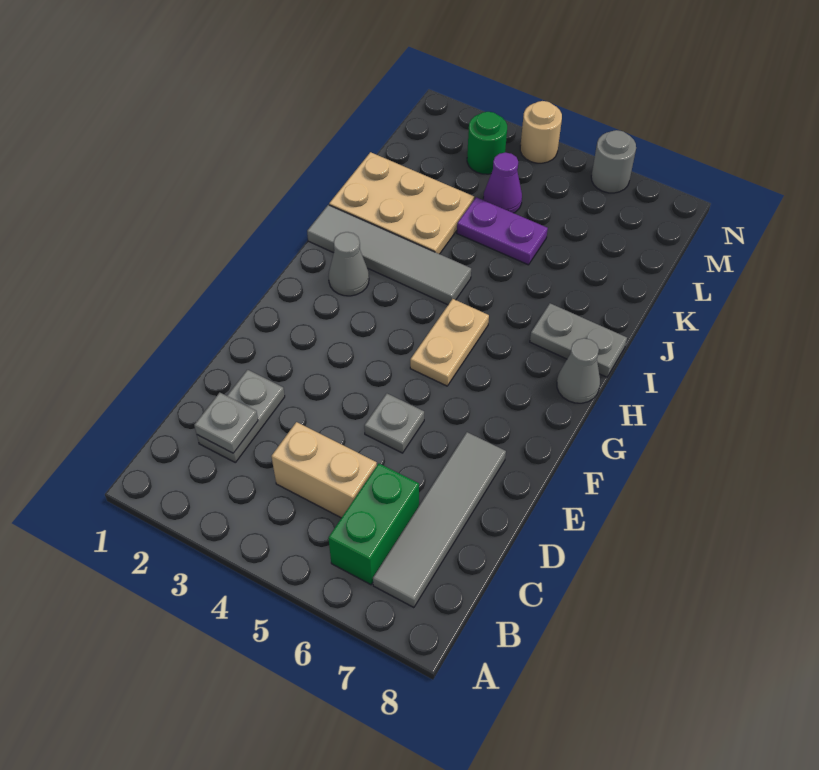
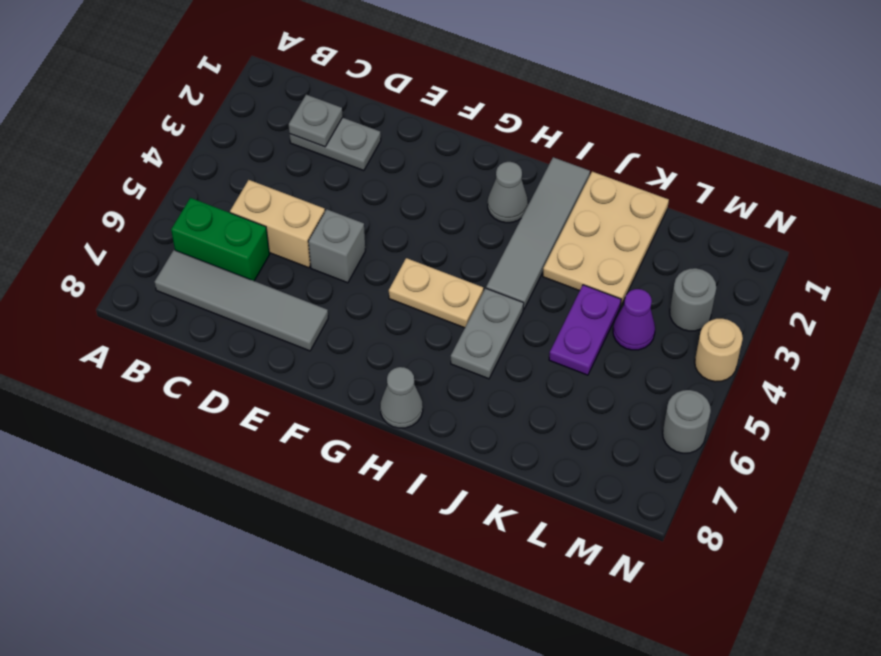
tan 1x2 brick [271,422,377,518] -> tan 1x2 brick turned to [230,180,325,268]
grey 1x1 plate [364,394,424,453] -> grey 1x1 brick [308,209,365,283]
grey 1x2 plate [530,303,627,377] -> grey 1x2 plate moved to [451,288,524,379]
green 1x1 round brick [467,112,507,174] -> grey 1x1 round brick [670,268,716,331]

